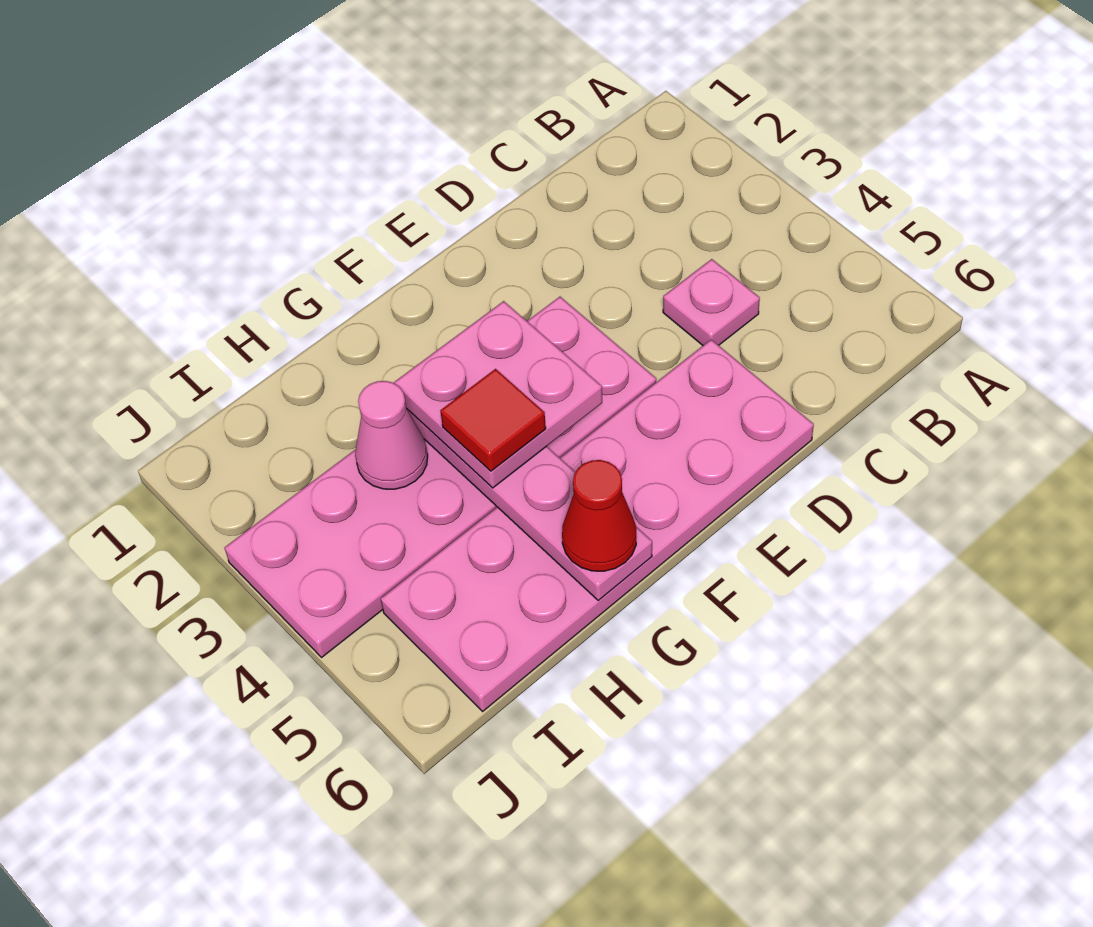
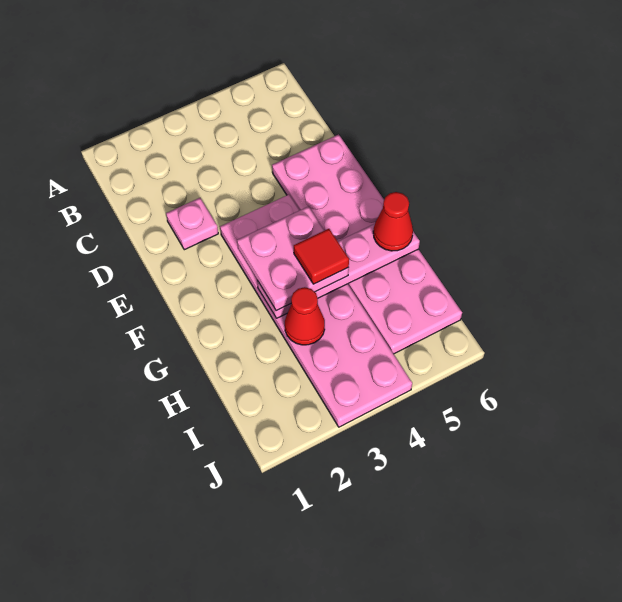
pink 1x1 plate [663,259,760,345] -> pink 1x1 plate moved to [166,198,218,250]
pink 1x1 cone [355,381,428,489] -> red 1x1 cone [285,287,325,345]

